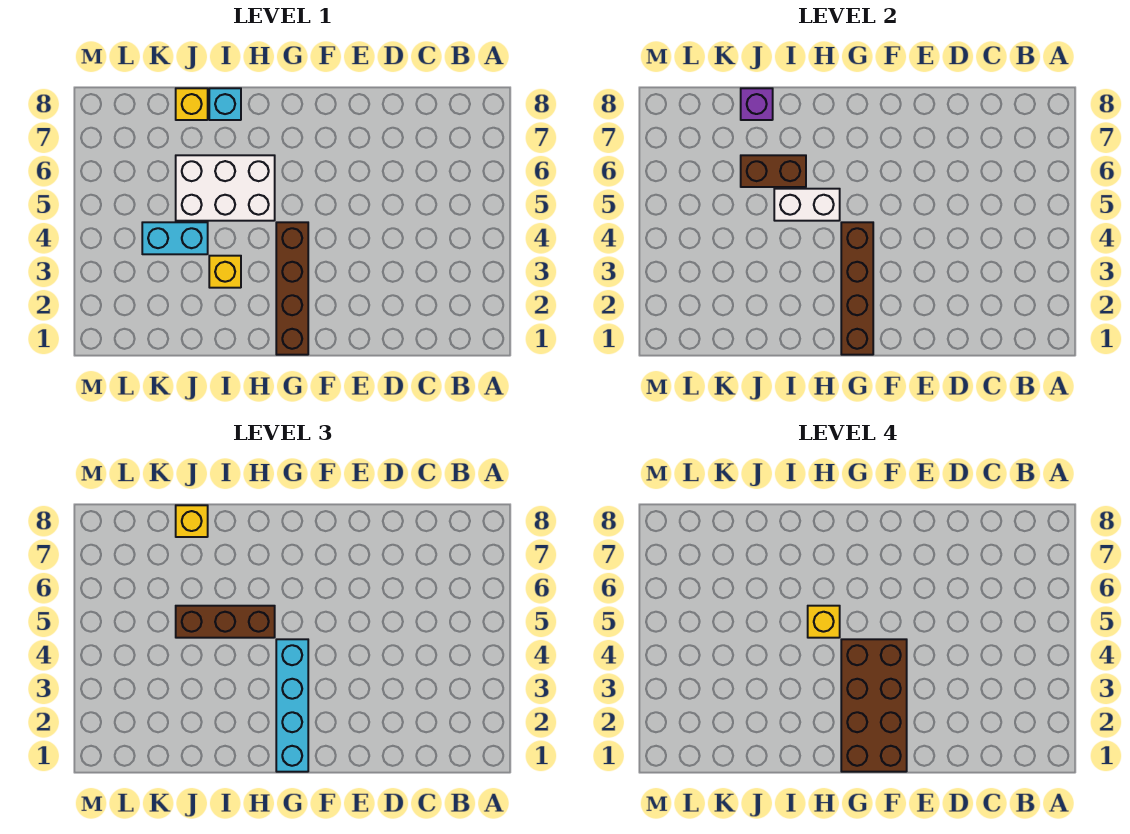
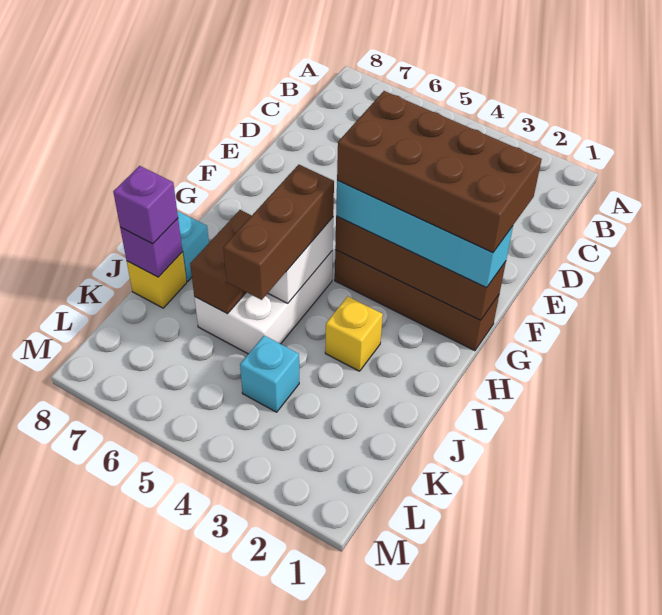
yellow 1x1 brick [808,606,840,638] -> none
cyan 1x2 brick [142,222,208,254] -> cyan 1x1 brick [240,336,299,412]
yellow 1x1 brick [176,505,208,537] -> purple 1x1 brick [113,166,178,244]

